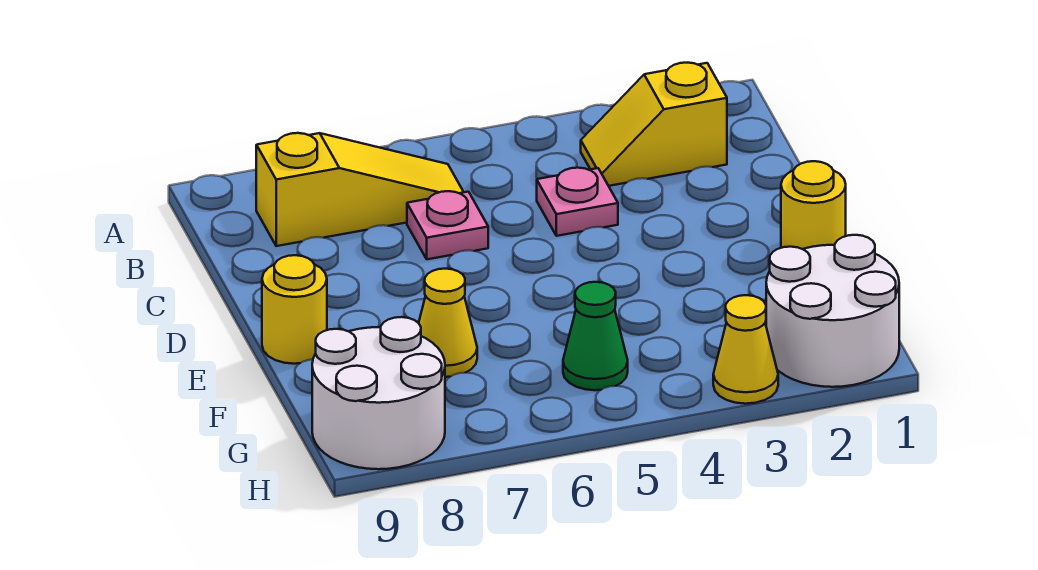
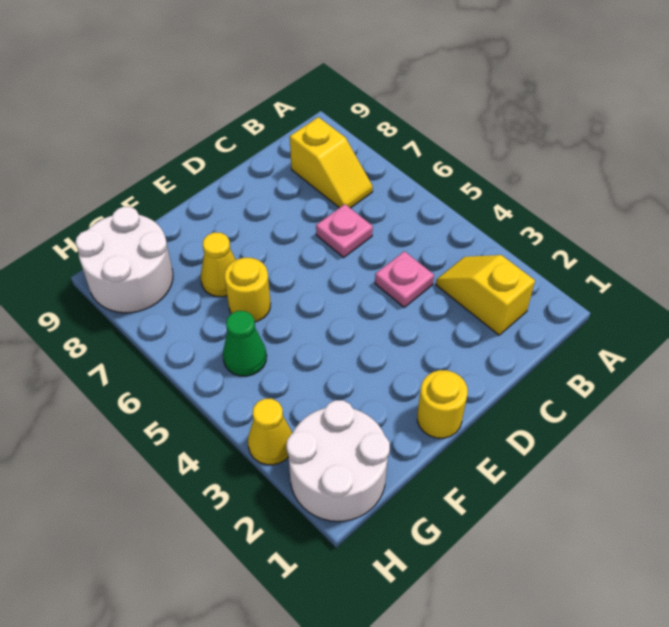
yellow 1x3 slope [256,133,463,246] -> yellow 1x2 slope [290,117,373,208]
yellow 1x1 round brick [262,255,327,364] -> yellow 1x1 round brick moved to [224,258,271,322]

